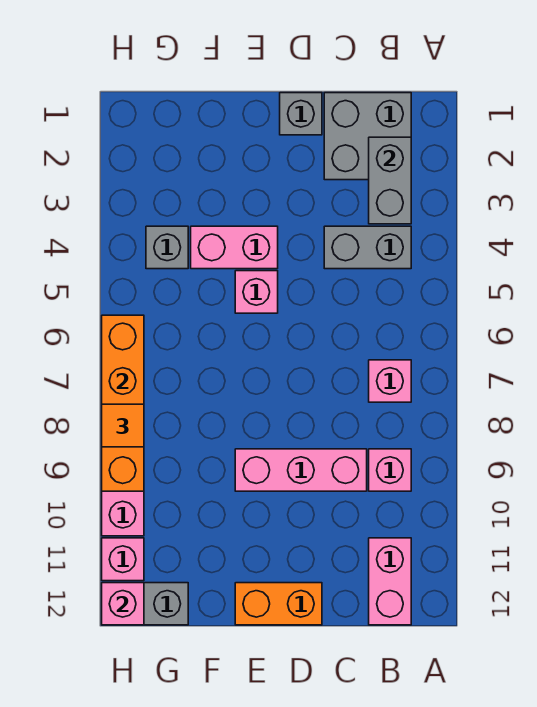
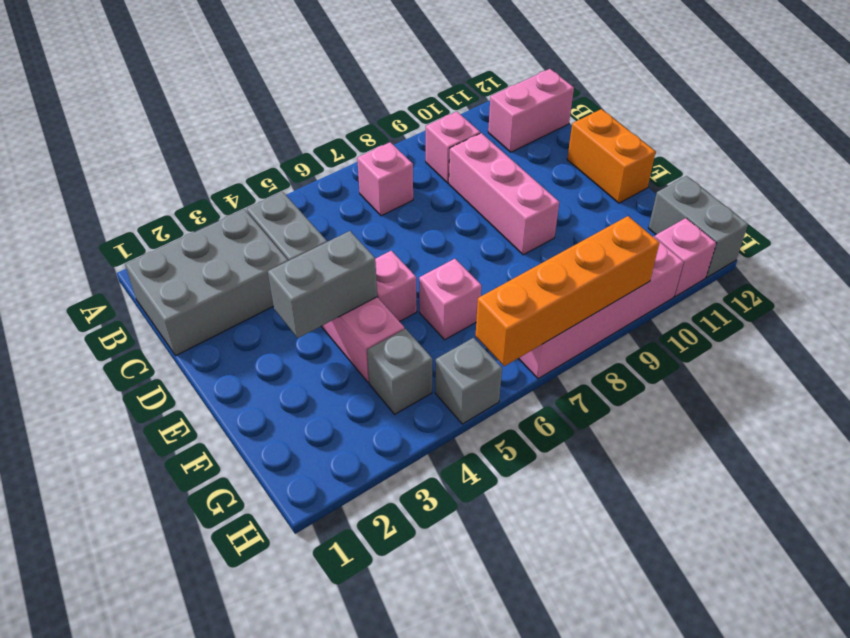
grey 2x2 brick [324,93,411,180] -> grey 2x3 brick [125,209,288,356]
grey 1x2 brick [369,137,411,224] -> grey 1x2 brick moved to [268,231,377,338]
grey 1x1 brick [280,93,322,135] -> grey 1x1 brick moved to [435,338,502,424]
orange 1x1 tile [102,404,144,447] -> none
pink 1x1 brick [102,583,144,625] -> pink 1x1 brick moved to [419,259,481,340]

